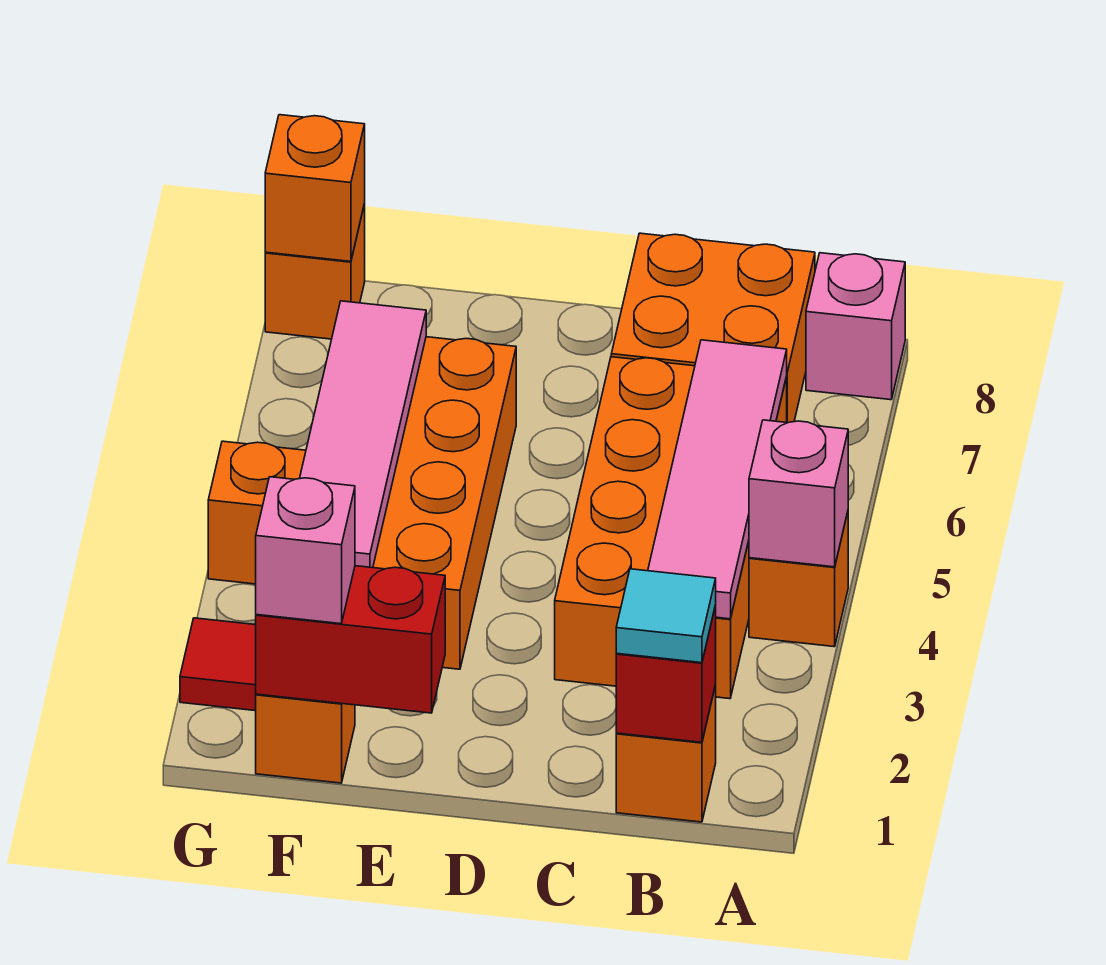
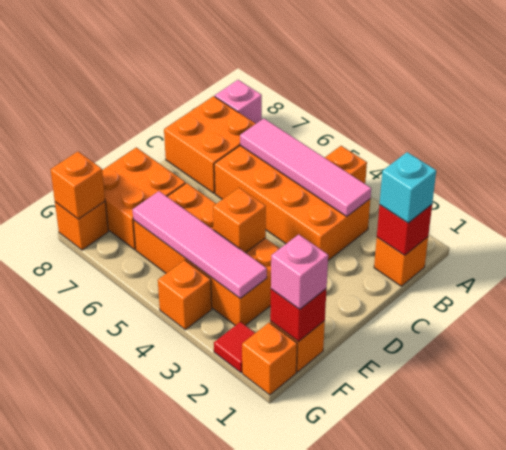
pink 1x1 brick [749,420,848,567] -> none
cyan 1x1 tile [616,569,716,663] -> cyan 1x1 brick [380,152,436,223]
red 1x2 brick [256,566,445,713] -> red 1x1 brick [270,289,326,342]
none -> orange 1x1 brick [213,188,266,253]
none -> orange 2x2 brick [102,147,185,249]
none -> orange 1x1 brick [242,323,297,395]

